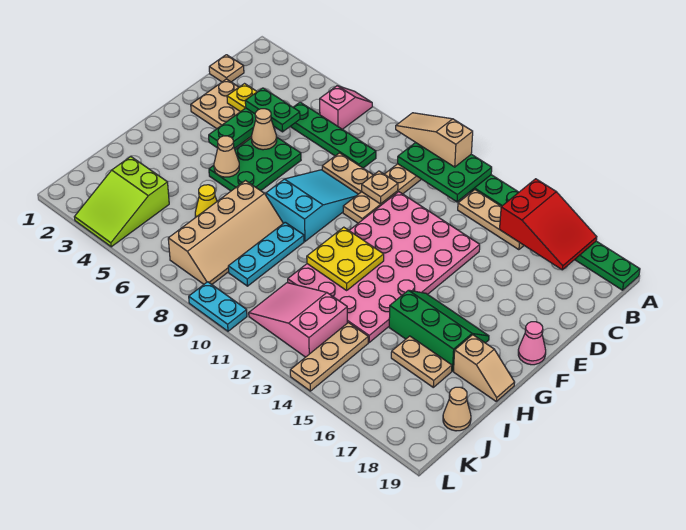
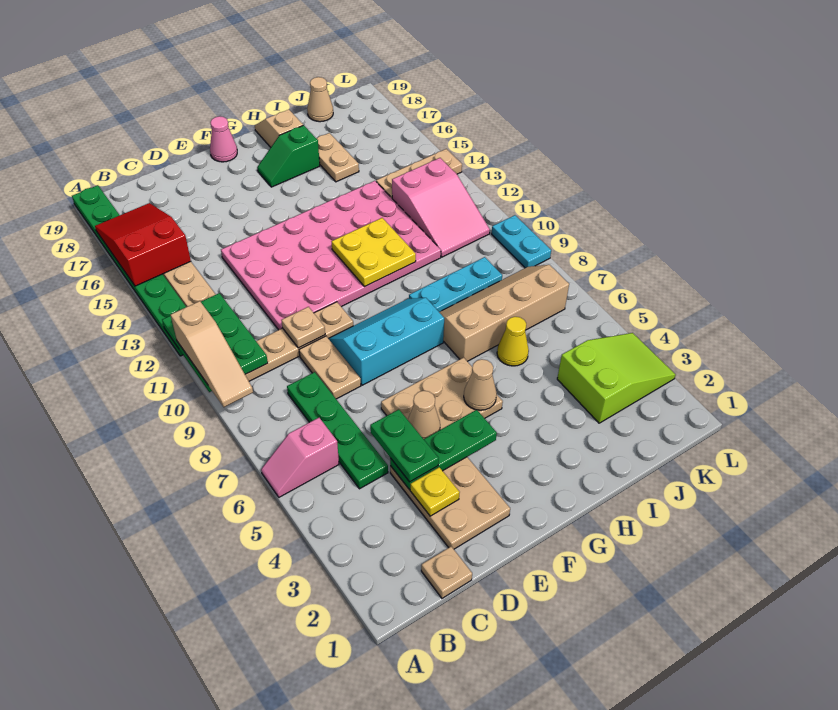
green 2x3 plate [209,137,301,191] -> tan 2x3 plate [381,358,503,430]
cyan 2x3 slope [266,170,358,241] -> cyan 2x3 slope turned to [329,298,444,385]
green 2x3 slope [389,290,489,371] -> green 1x2 slope [257,125,320,187]

